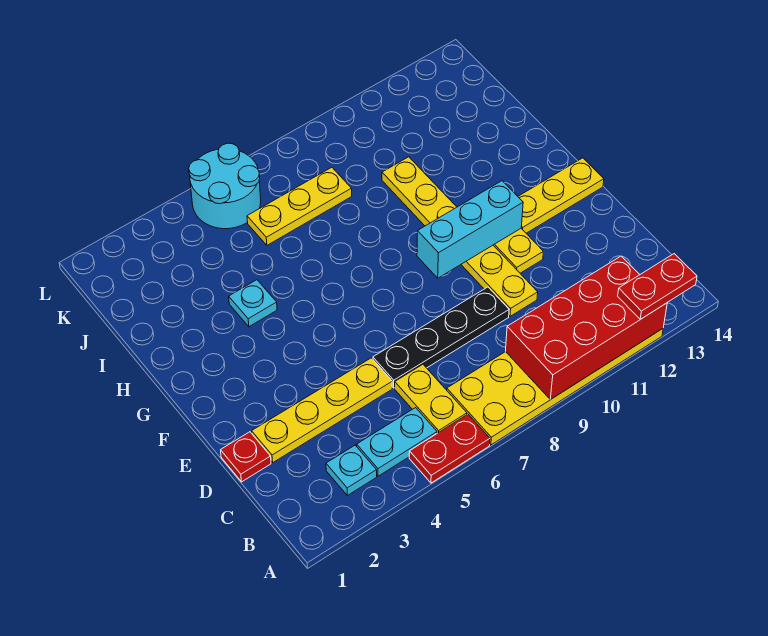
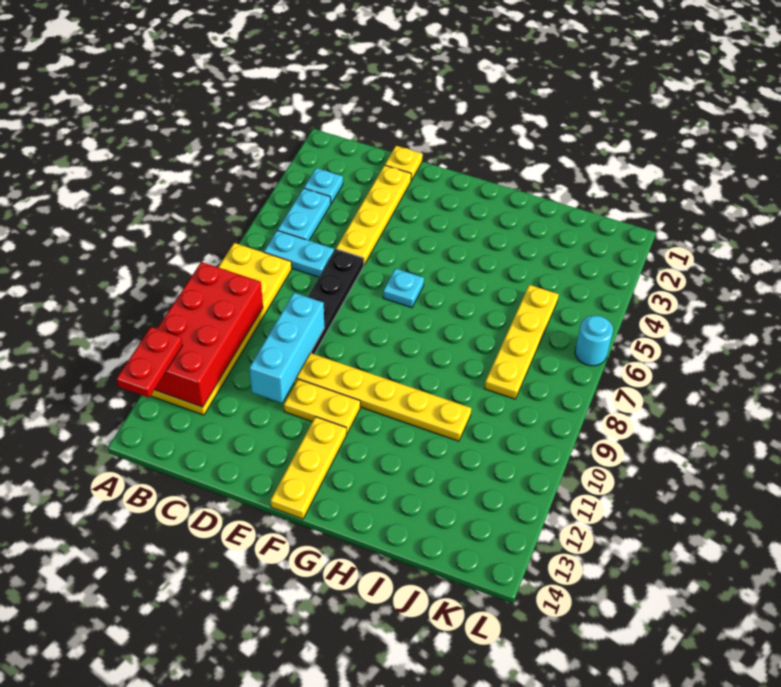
red 1x2 plate [409,414,490,483] -> none
yellow 1x2 plate [395,365,467,433] -> cyan 1x2 plate [264,230,334,277]
red 1x1 plate [221,432,271,482] -> yellow 1x1 plate [385,146,422,181]
cyan 1x3 brick [417,181,523,278] -> cyan 1x3 brick moved to [249,293,324,403]
cyan 1x1 plate [229,280,277,327] -> cyan 1x1 plate moved to [383,268,424,308]
yellow 1x3 plate [247,167,352,245] -> yellow 1x4 plate [485,285,559,399]
cyan 2x2 round brick [189,143,261,229] -> cyan 1x1 round brick [575,316,613,366]

